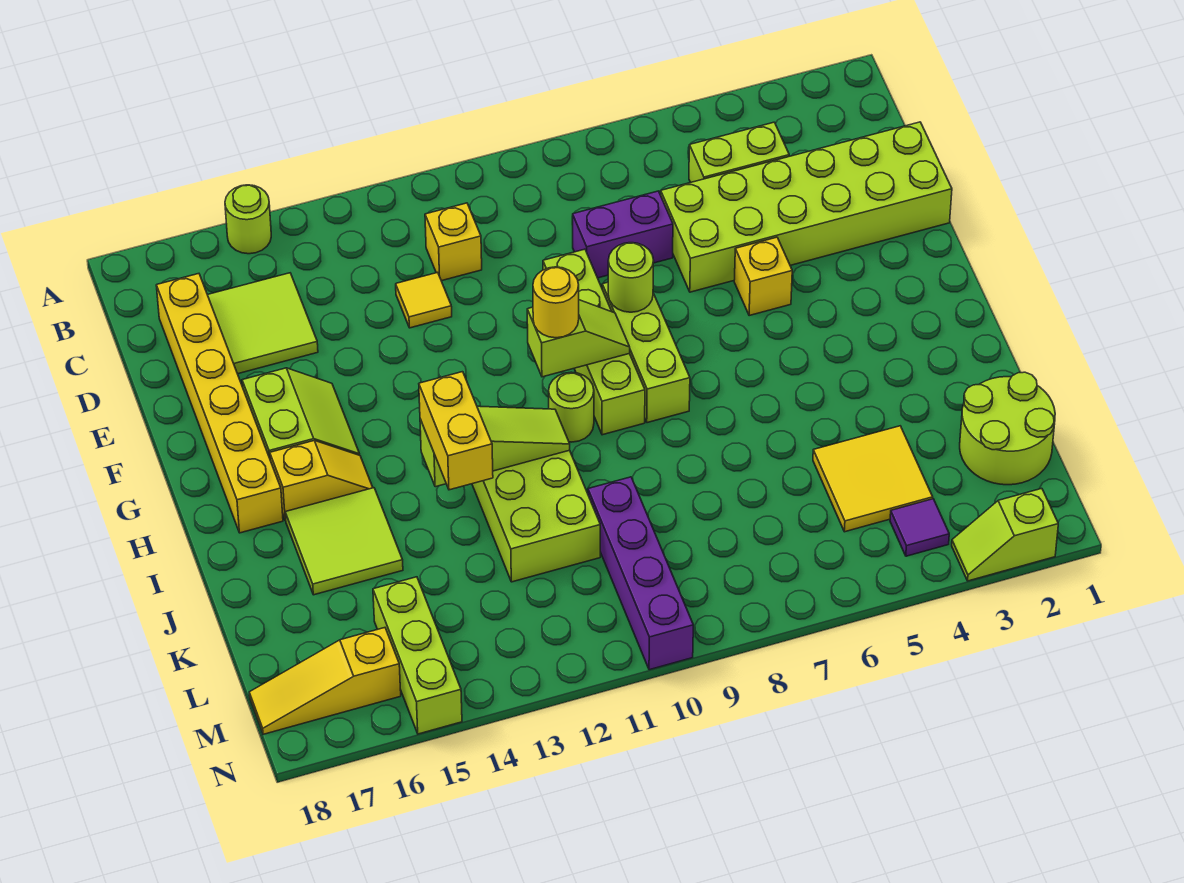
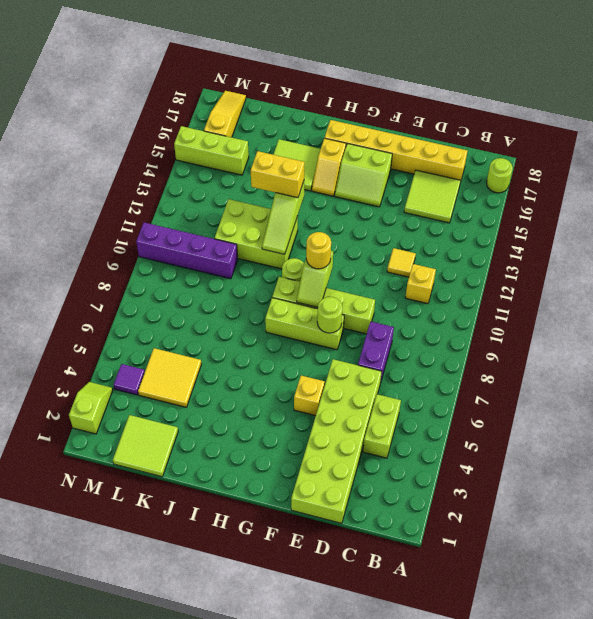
lime 1x1 round brick [225,185,271,254] -> lime 1x1 round brick moved to [487,158,513,193]
lime 2x2 round brick [960,372,1055,485] -> lime 2x2 tile [113,415,178,477]

